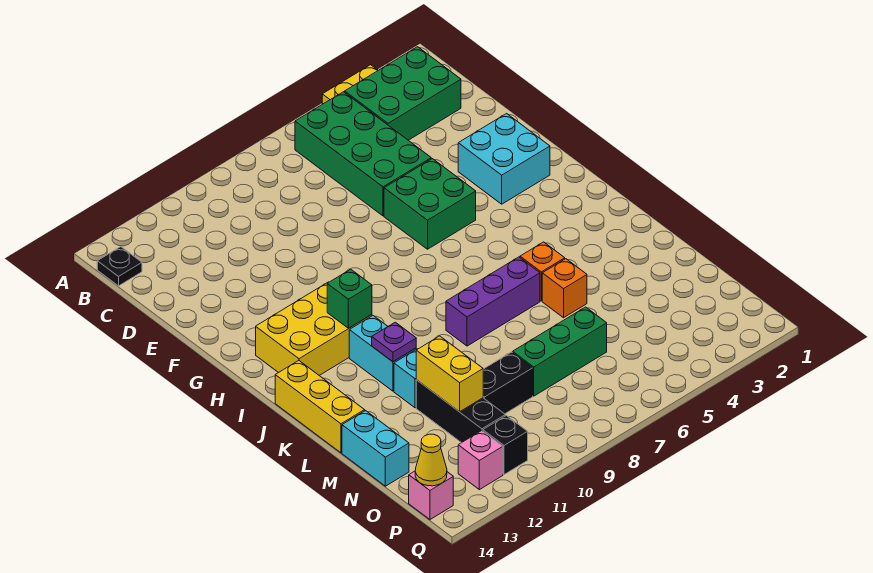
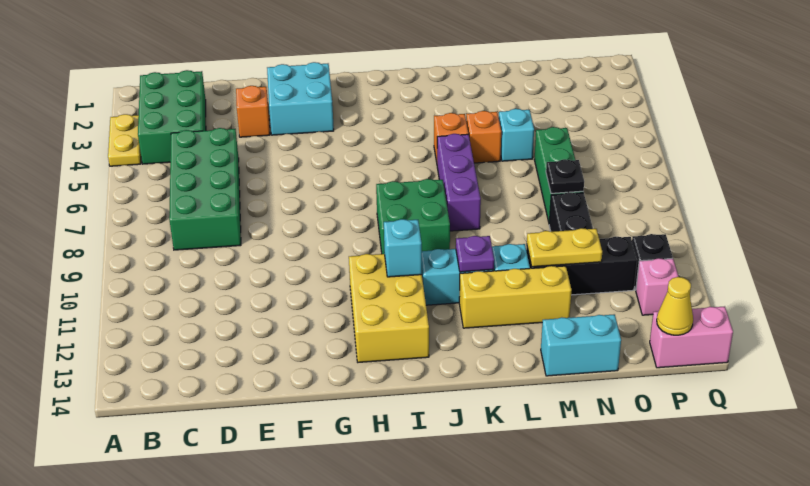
green 2x4 brick [295,92,431,216] -> green 2x4 brick turned to [169,128,241,250]
black 1x1 plate [97,247,142,286] -> black 1x1 plate moved to [546,159,584,193]
none -> orange 1x1 brick [236,86,270,137]
green 2x2 brick [384,159,476,249] -> green 2x2 brick moved to [376,179,450,254]
green 1x1 brick [327,269,372,328] -> cyan 1x1 brick [384,219,422,277]
yellow 1x3 brick [275,361,365,453] -> yellow 1x3 brick moved to [459,266,572,328]
none -> cyan 1x1 brick [499,109,534,161]
yellow 1x2 brick [416,336,483,412] -> yellow 1x2 plate [527,228,602,267]
pink 1x1 brick [409,471,453,519] -> pink 1x2 brick [650,306,733,368]

